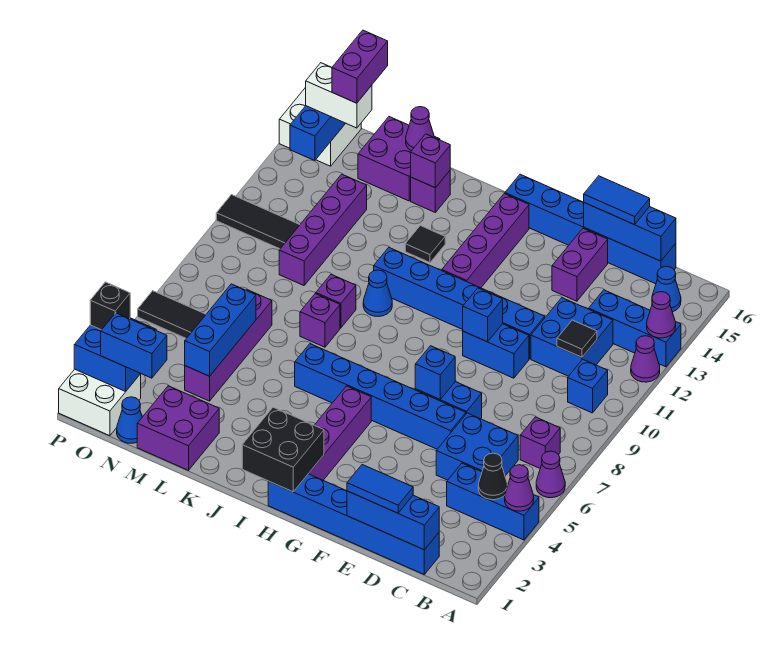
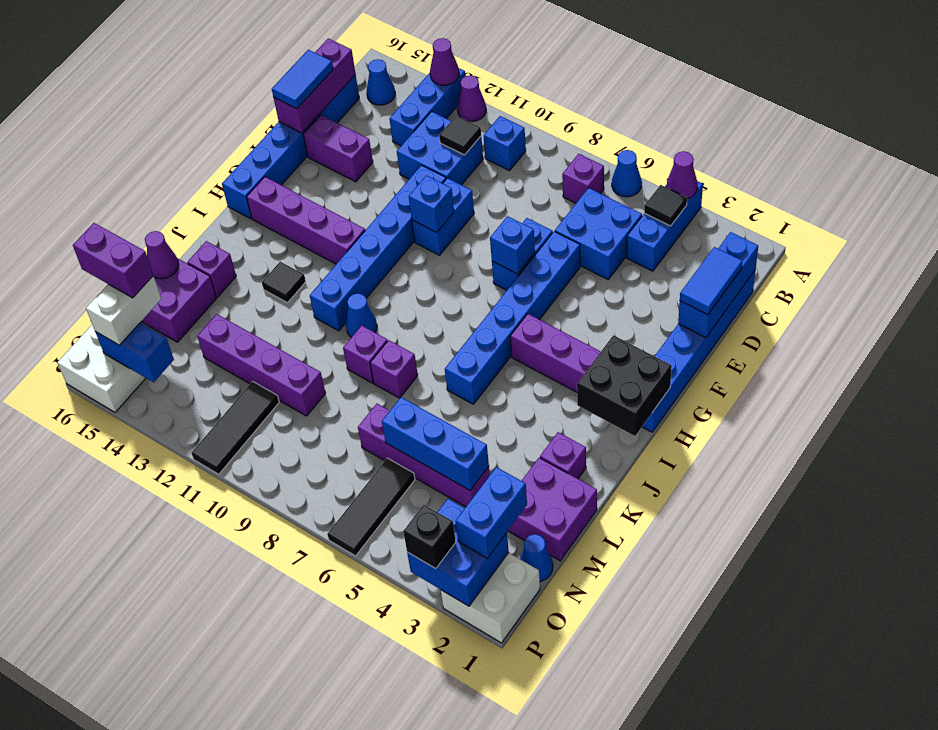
purple 1x1 cone [536,451,565,498] -> blue 1x1 cone [612,150,642,197]
black 1x1 cone [478,453,507,500] -> black 1x1 tile [644,185,687,226]
blue 1x3 brick [584,203,676,261] -> purple 1x3 brick [274,38,355,133]
purple 1x1 brick [411,134,450,188] -> purple 1x1 brick moved to [540,432,586,479]

